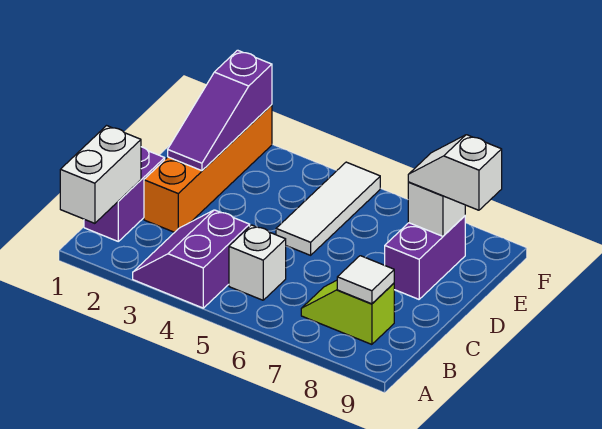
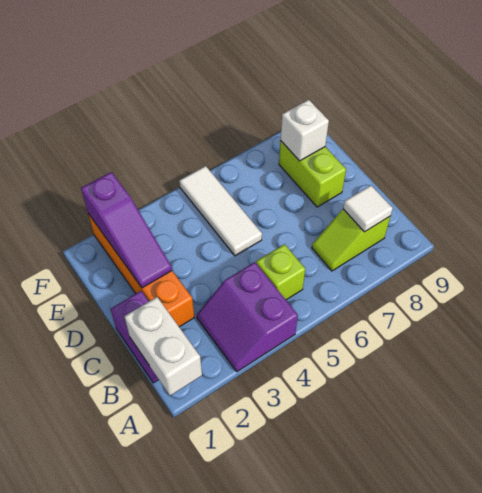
white 1x1 brick [229,225,286,300] -> lime 1x1 brick [256,244,305,300]
purple 1x2 brick [385,216,465,299] -> lime 1x2 brick [279,141,346,207]
white 1x2 slope [408,135,502,210] -> none

